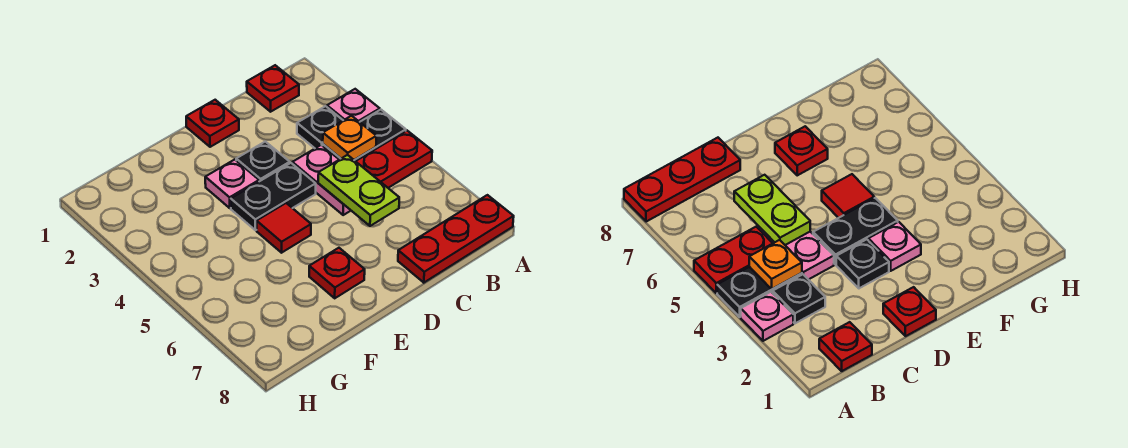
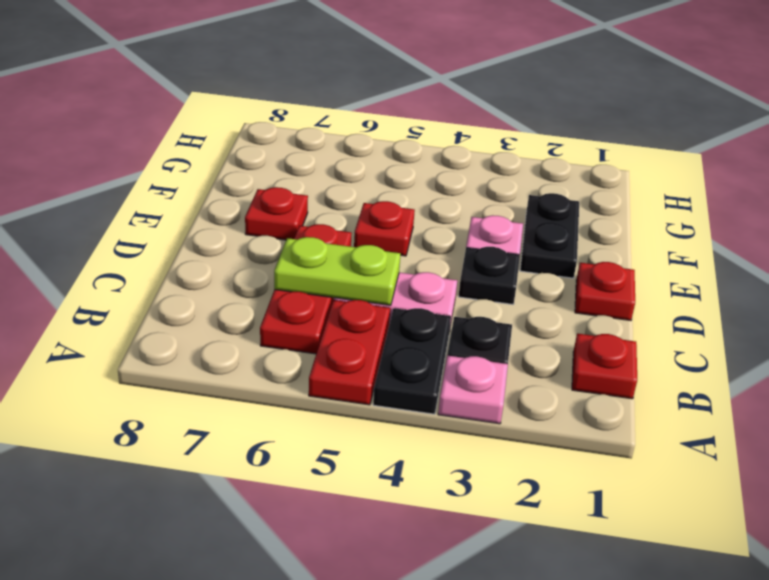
red 1x3 plate [398,195,514,283] -> red 1x3 plate moved to [260,224,352,354]
orange 1x1 plate [323,116,376,160] -> none
black 1x2 plate [231,163,316,230] -> black 1x2 plate moved to [520,193,579,278]
red 1x1 tile [257,203,311,253] -> red 1x1 plate [354,201,415,256]

